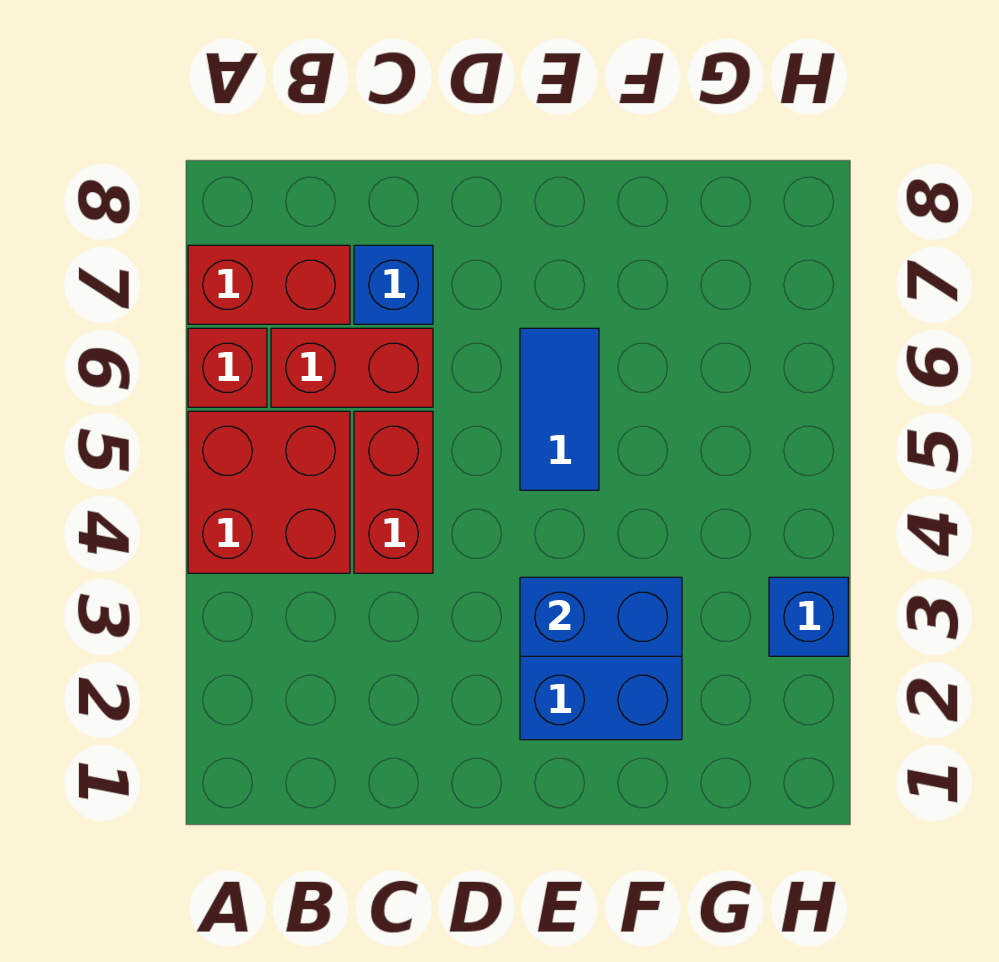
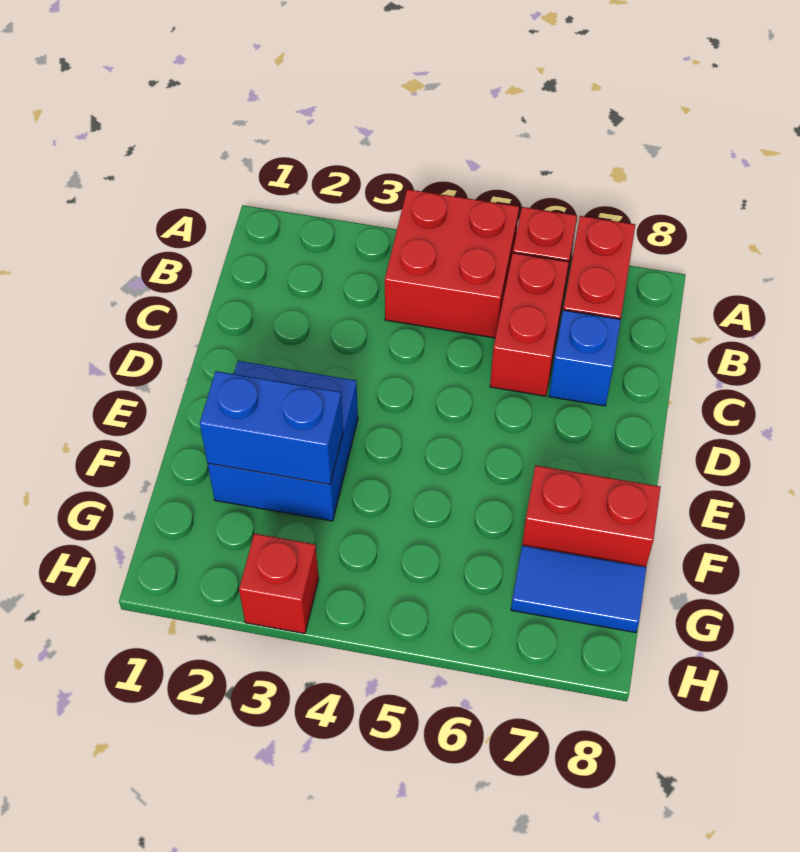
red 1x2 brick [354,411,433,573] -> red 1x2 brick moved to [522,466,661,567]
blue 1x2 brick [520,577,682,656] -> blue 1x2 brick turned to [200,371,343,484]
blue 1x2 tile [520,328,599,490] -> blue 1x2 tile moved to [511,545,646,633]
blue 1x1 brick [769,577,848,656] -> red 1x1 brick [239,534,319,634]

